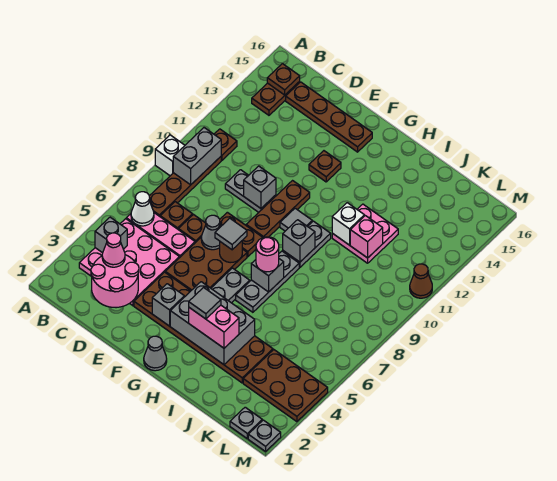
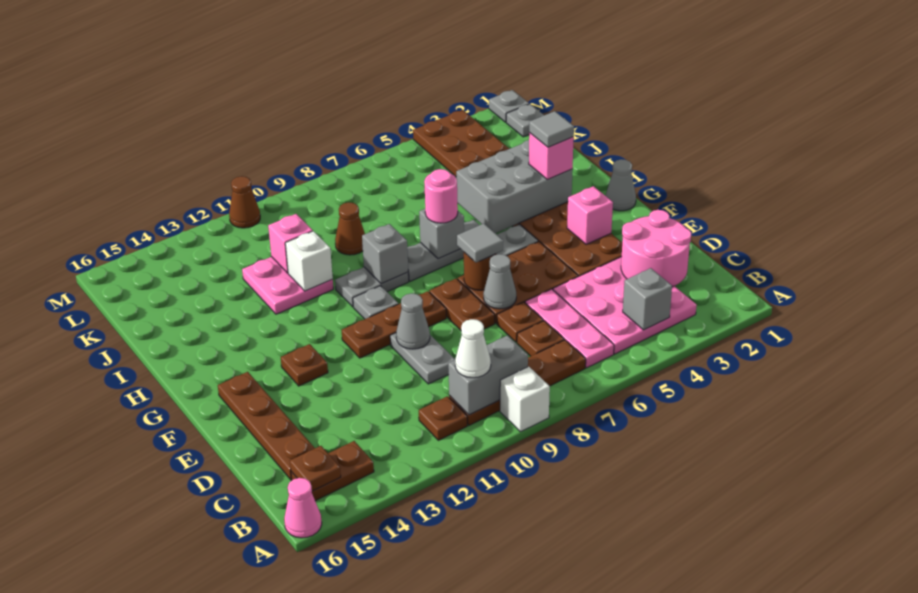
white 1x1 cone [131,192,154,226] -> white 1x1 cone moved to [455,319,491,378]
pink 1x1 cone [102,233,125,267] -> pink 1x1 cone moved to [284,478,322,538]
grey 1x1 brick [244,166,276,208] -> grey 1x1 cone [396,293,430,349]
grey 1x1 brick [152,284,184,326] -> pink 1x1 brick [567,186,613,245]
grey 2x3 brick [170,282,255,365] -> grey 2x3 brick turned to [456,140,573,233]
grey 1x1 tile [280,208,312,231] -> grey 1x1 plate [353,286,398,319]
pink 1x2 brick [189,305,239,348] -> pink 1x1 brick [529,133,574,180]
none -> brown 1x1 cone [335,202,365,255]

